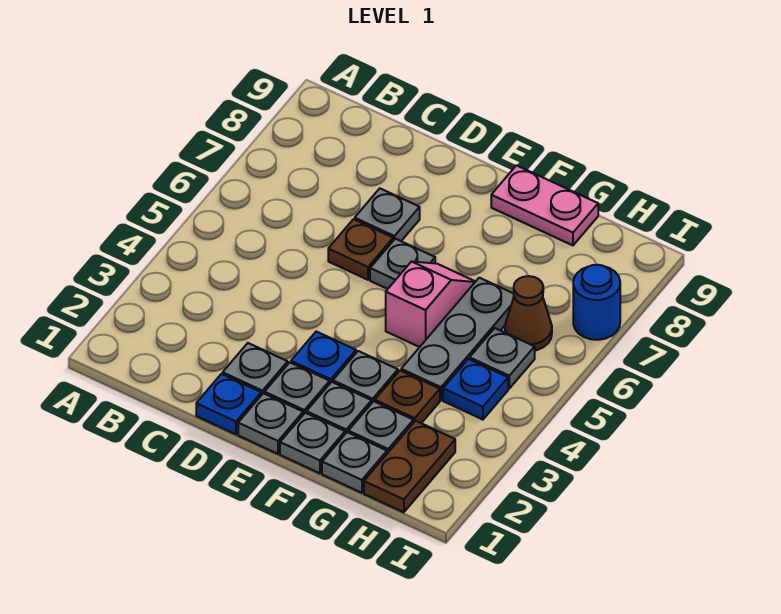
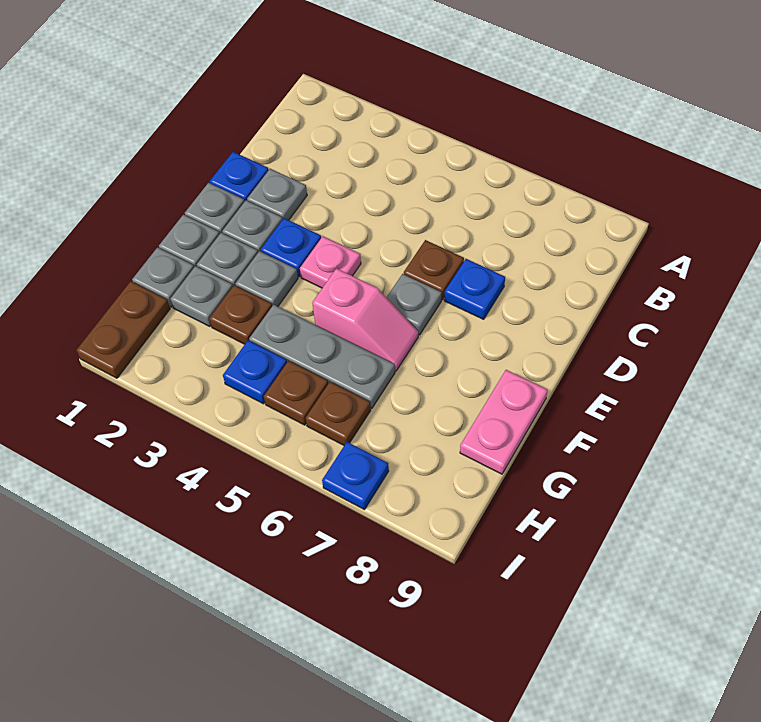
grey 1x1 plate [355,189,420,241] -> blue 1x1 plate [444,259,505,319]
none -> pink 1x1 plate [300,237,361,288]
brown 1x2 plate [364,421,455,512] -> brown 1x2 plate turned to [76,281,170,378]
grey 1x1 plate [470,328,535,388] -> brown 1x1 plate [264,361,328,425]
brown 1x1 cone [505,276,552,350] -> brown 1x1 plate [306,382,371,445]
blue 1x1 round brick [573,265,620,340] -> blue 1x1 plate [322,442,389,510]

